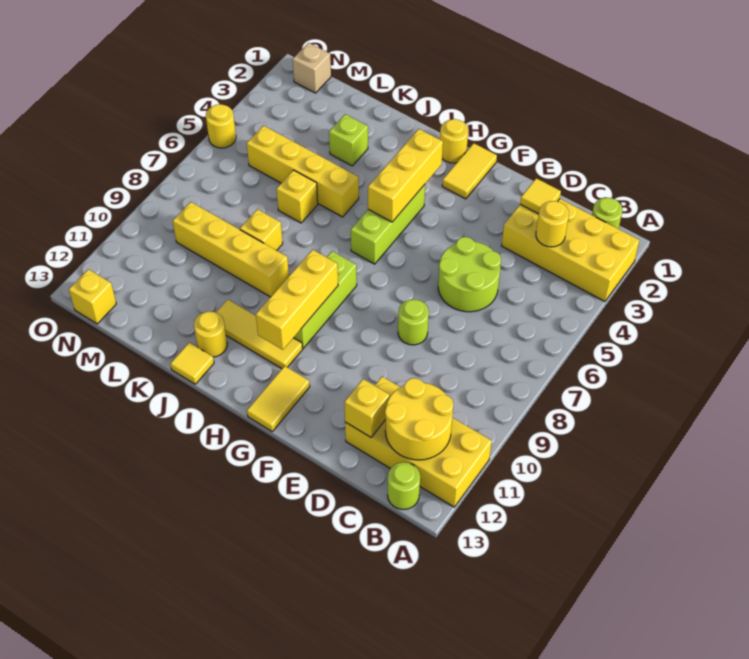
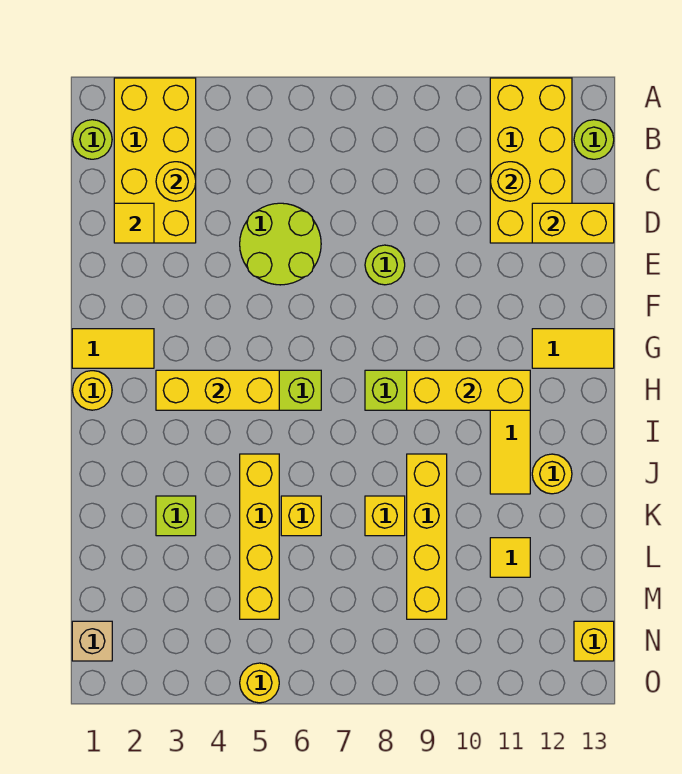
yellow 2x2 round brick [385,378,453,460] -> yellow 1x1 round brick [490,162,530,201]
yellow 1x1 brick [344,379,390,437] -> yellow 1x2 brick [532,203,614,243]
yellow 1x1 tile [170,342,214,384] -> yellow 1x1 tile moved to [490,538,530,577]

